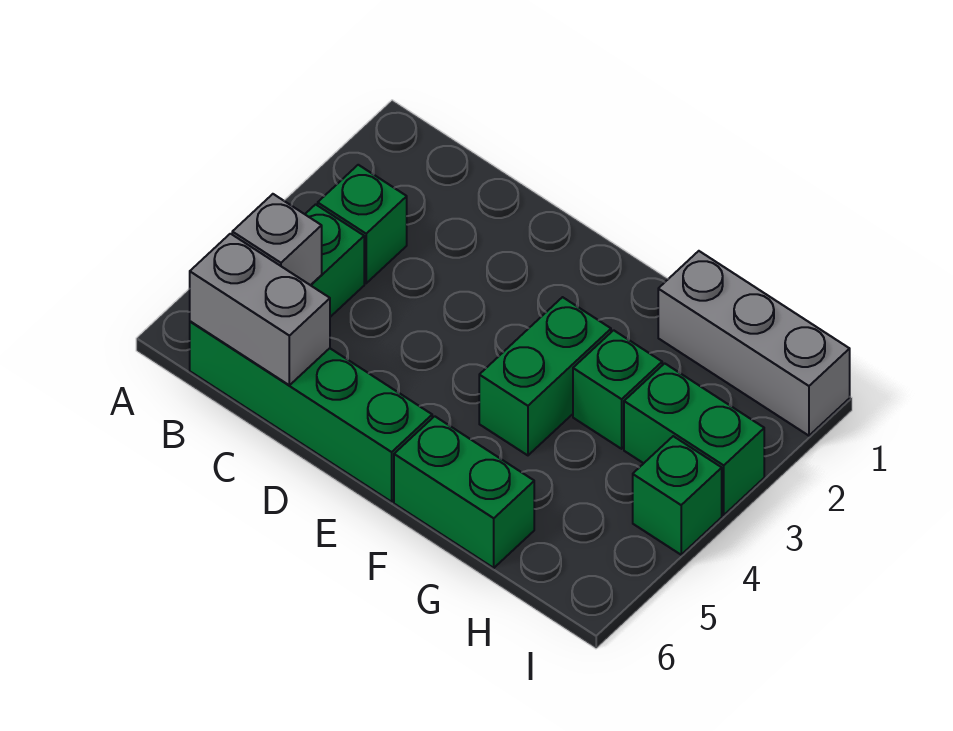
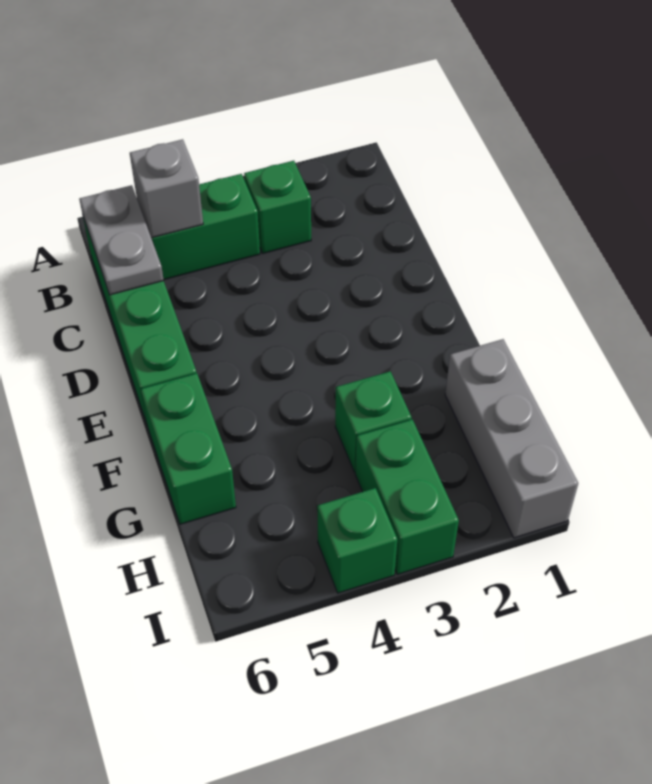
grey 1x2 brick [190,234,330,385] -> grey 1x2 plate [79,185,164,295]
green 1x2 brick [479,297,611,455] -> none

